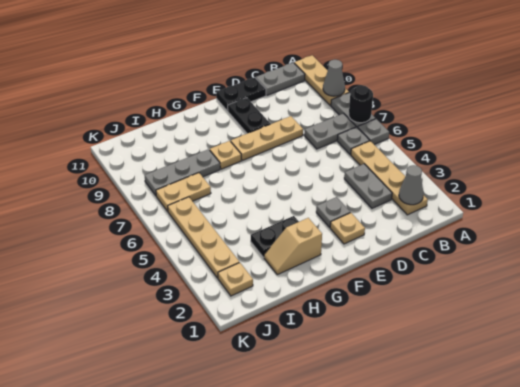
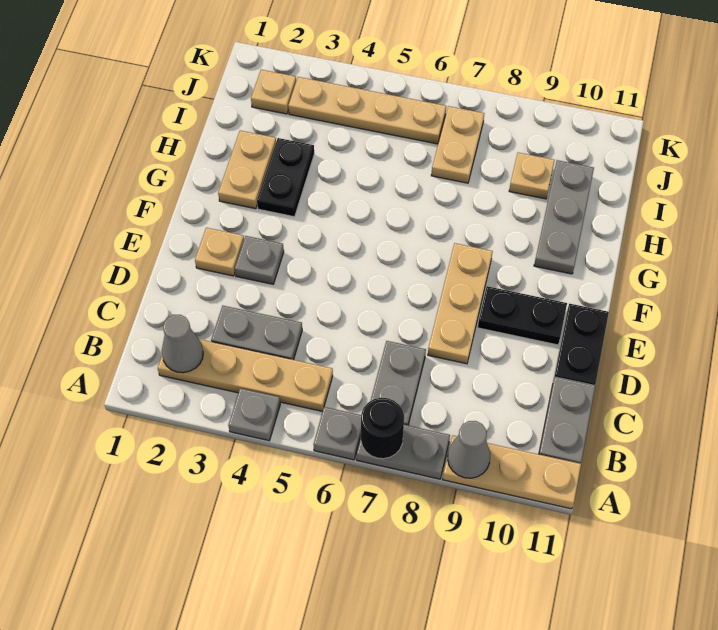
grey 1x1 plate [337,127,370,155] -> grey 1x1 plate moved to [228,388,280,441]
tan 1x2 slope [264,218,322,275] -> tan 1x2 plate [218,130,276,209]
tan 1x1 plate [210,141,241,169] -> tan 1x1 plate moved to [509,153,555,199]
grey 1x3 plate [145,149,220,196] -> grey 1x3 plate moved to [534,160,594,274]

